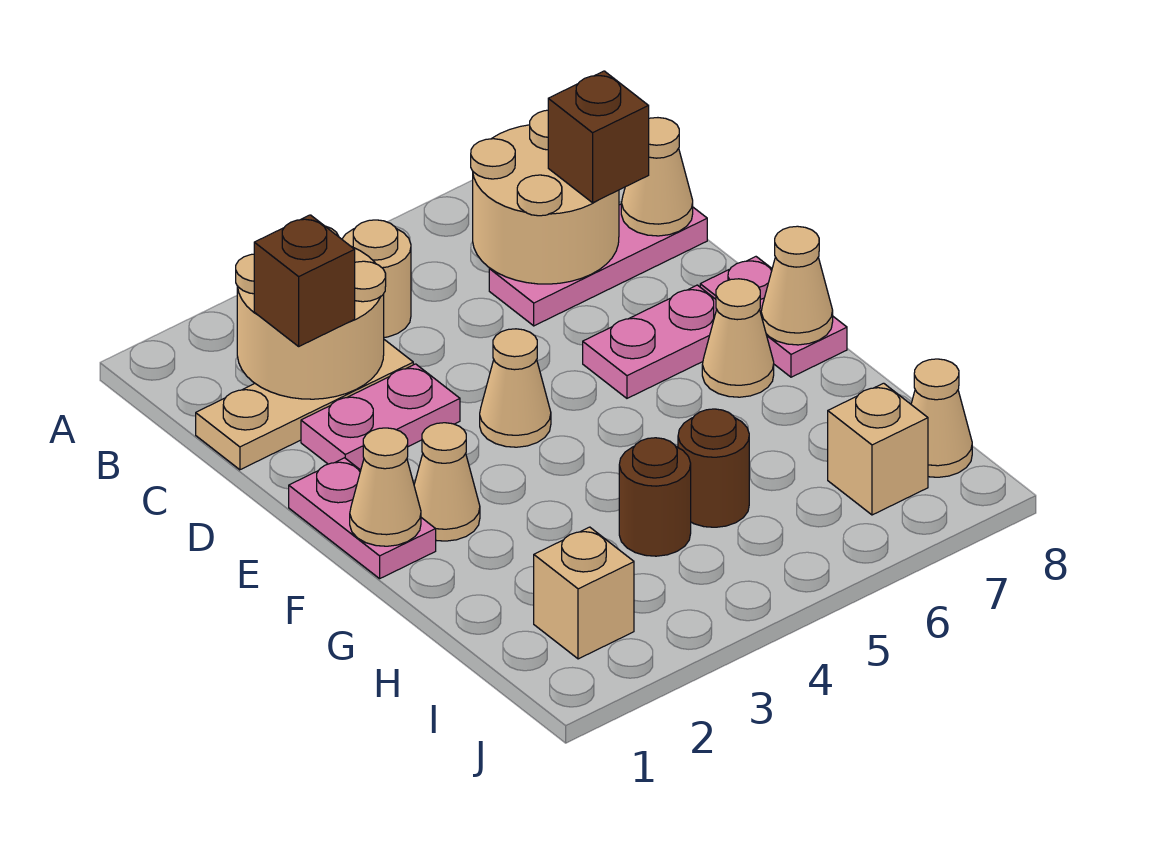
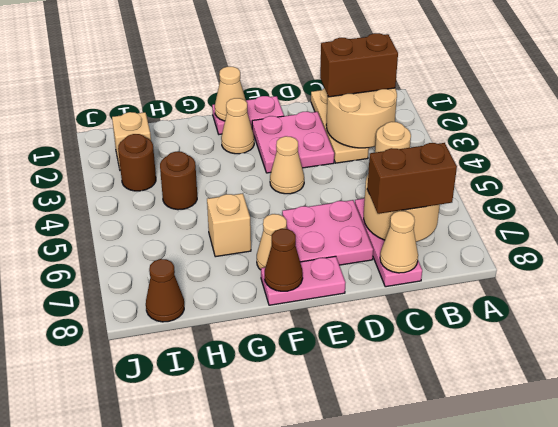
brown 1x1 brick [254,215,355,346] -> brown 1x2 brick [320,33,398,97]
brown 1x1 brick [548,71,649,203] -> brown 1x2 brick [367,143,457,214]
pink 1x2 plate [301,364,460,470] -> pink 2x2 plate [252,112,334,173]
pink 1x2 plate [583,285,717,398] -> pink 2x2 plate [282,200,373,265]
tan 1x1 cone [761,226,833,345] -> brown 1x1 cone [265,229,303,291]
brown 1x1 round brick [678,409,749,527] -> brown 1x1 round brick moved to [118,134,156,191]
tan 1x1 brick [828,383,928,515] -> tan 1x1 brick moved to [207,193,251,257]
tan 1x1 cone [911,359,972,477] -> brown 1x1 cone [146,259,184,322]

